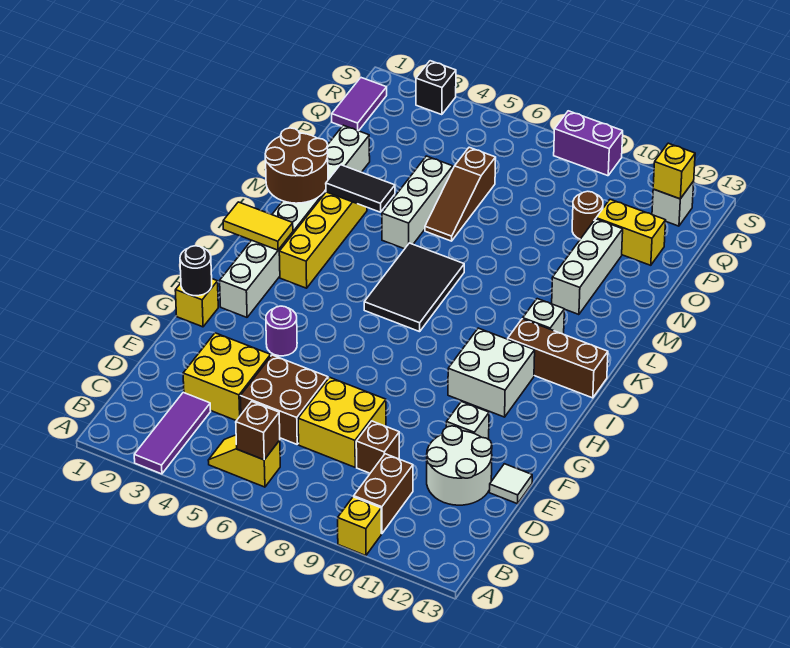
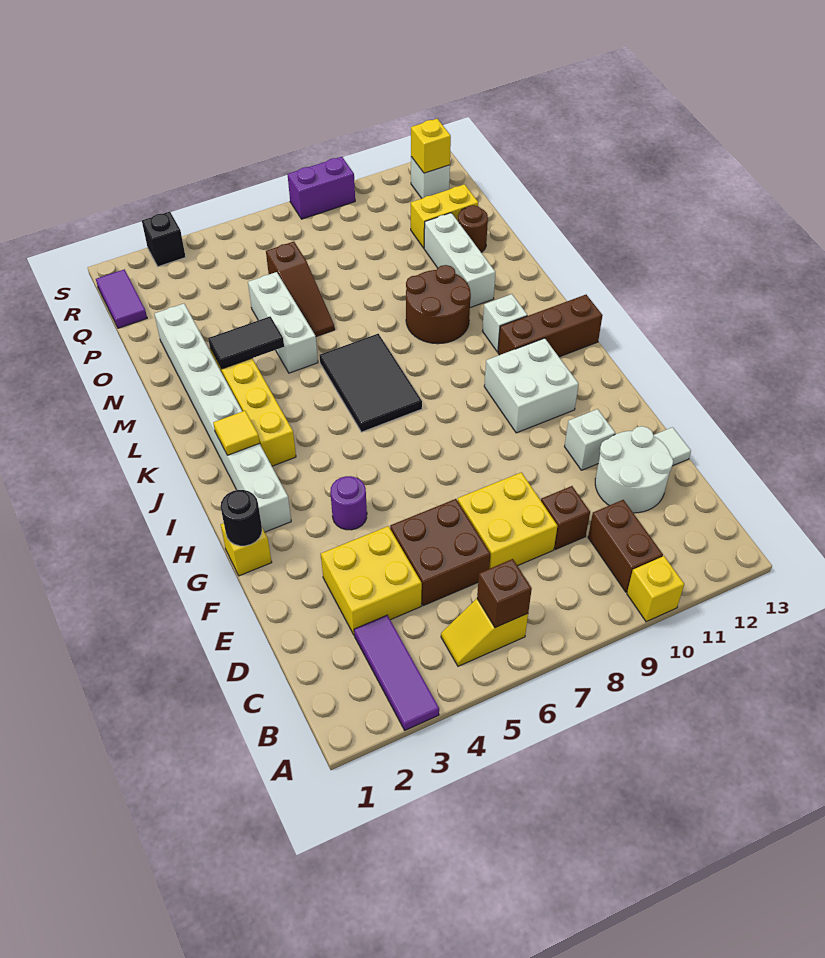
yellow 1x2 tile [223,202,293,250] -> yellow 1x1 tile [213,411,260,455]
brown 2x2 round brick [265,128,328,203] -> brown 2x2 round brick moved to [406,265,471,344]
brown 1x1 round brick [572,191,603,239] -> brown 1x1 round brick moved to [458,205,488,252]

